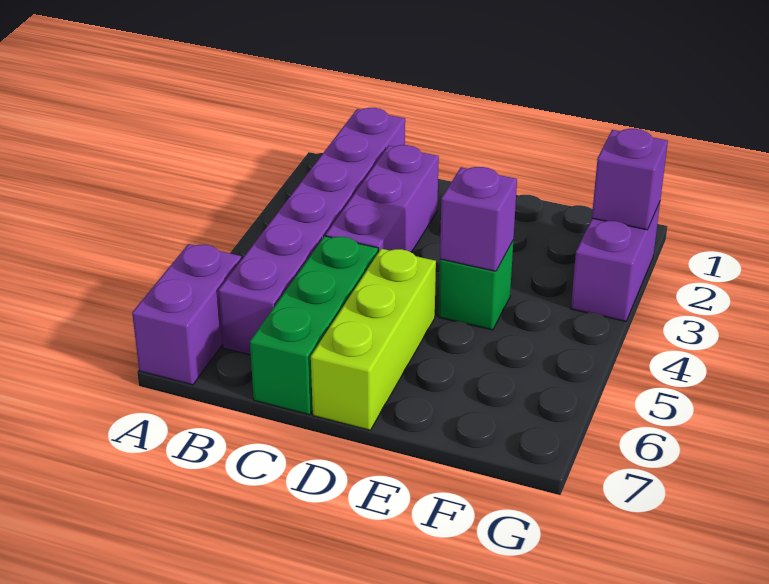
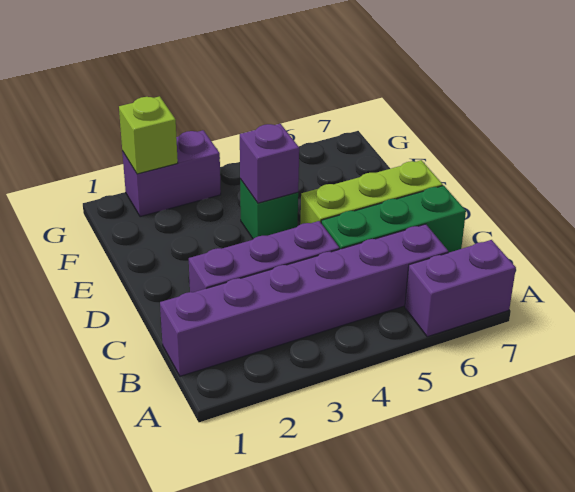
purple 1x1 brick [592,129,668,230] -> lime 1x1 brick [119,96,178,174]

